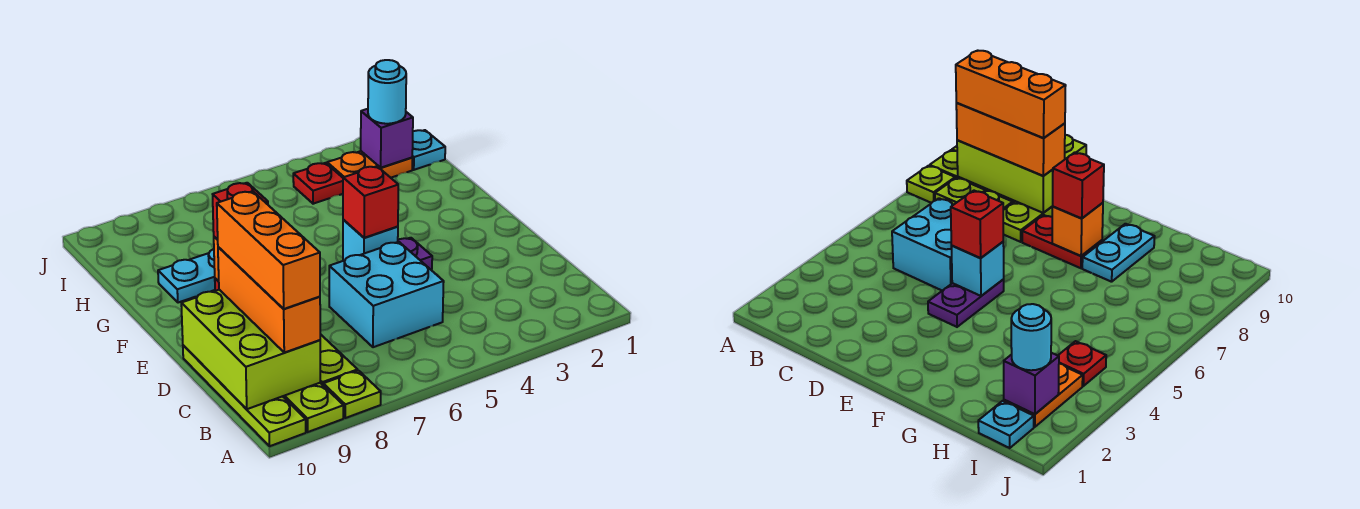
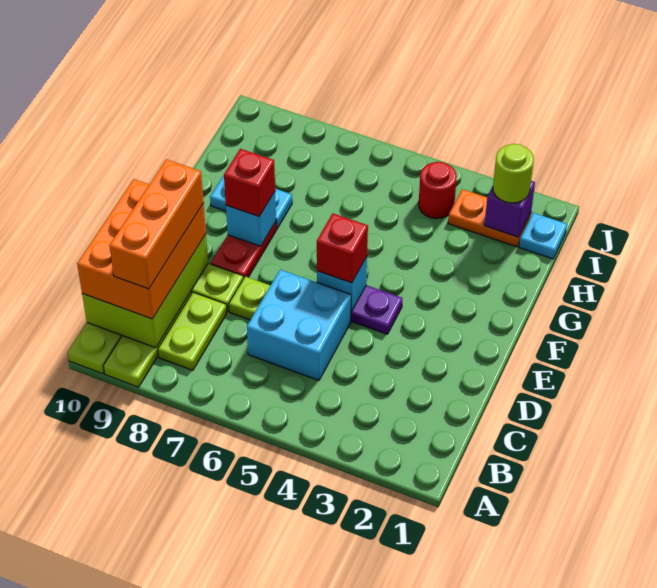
lime 1x1 plate [323,371,381,418] -> lime 1x1 plate moved to [229,277,270,320]
orange 1x3 brick [218,247,320,353] -> orange 2x3 brick [77,179,206,319]
orange 1x1 brick [1052,203,1103,256] -> cyan 1x1 brick [226,192,276,246]
cyan 1x1 round brick [368,60,406,124] -> lime 1x1 round brick [493,144,534,203]
red 1x1 plate [293,163,343,204] -> red 1x1 round brick [419,162,457,219]

